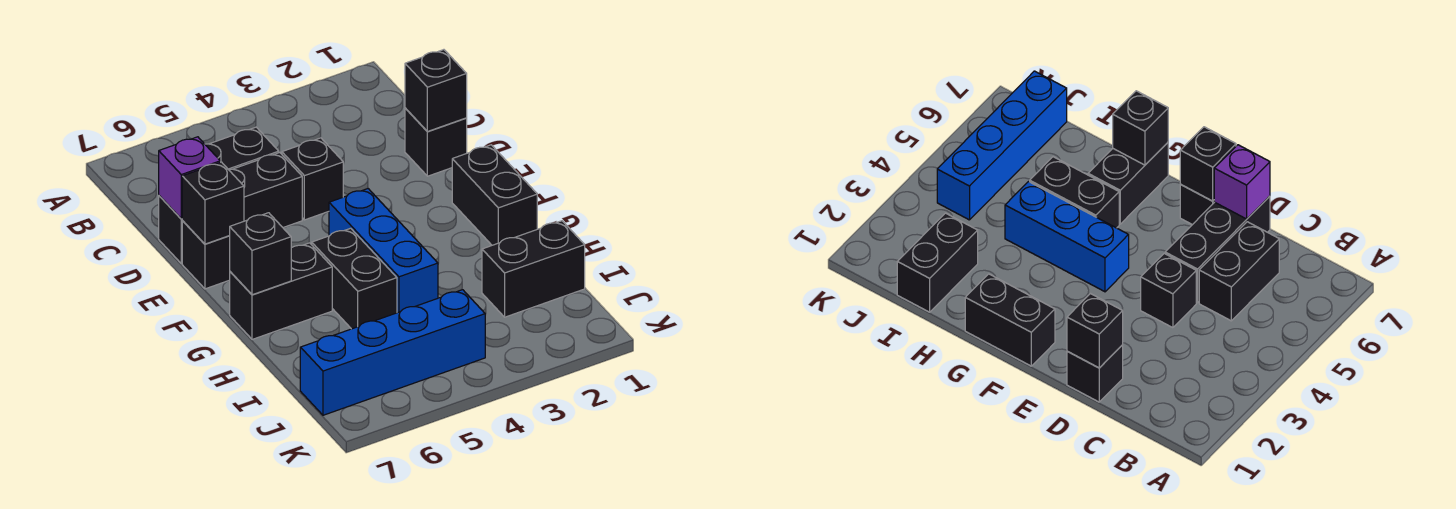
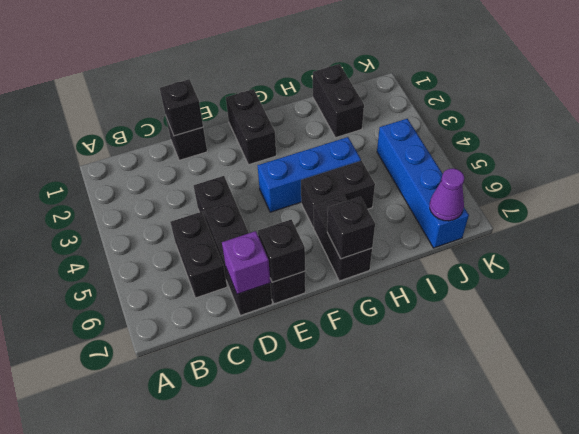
black 1x2 brick [452,145,537,245] -> black 1x2 brick turned to [226,89,276,165]
none -> purple 1x1 cone [430,168,465,221]

